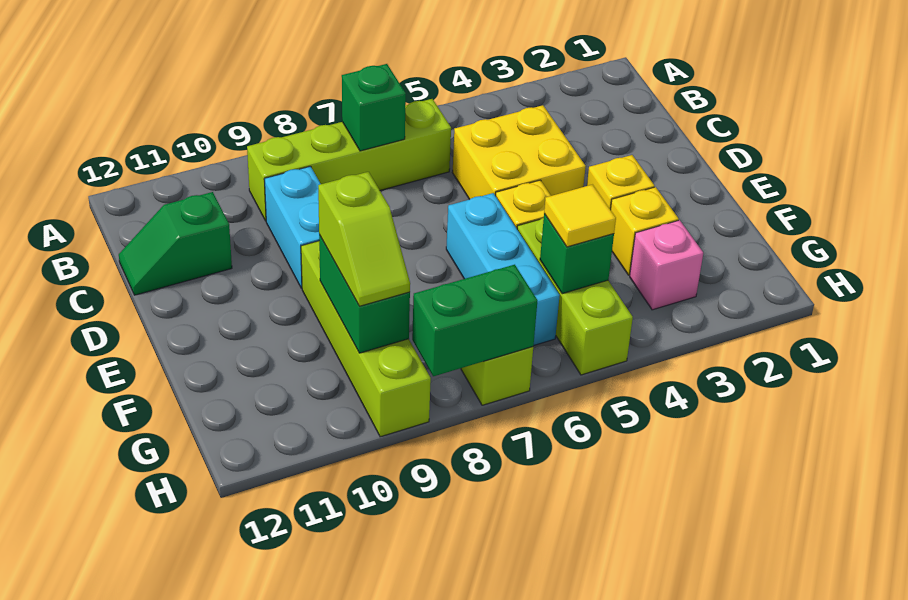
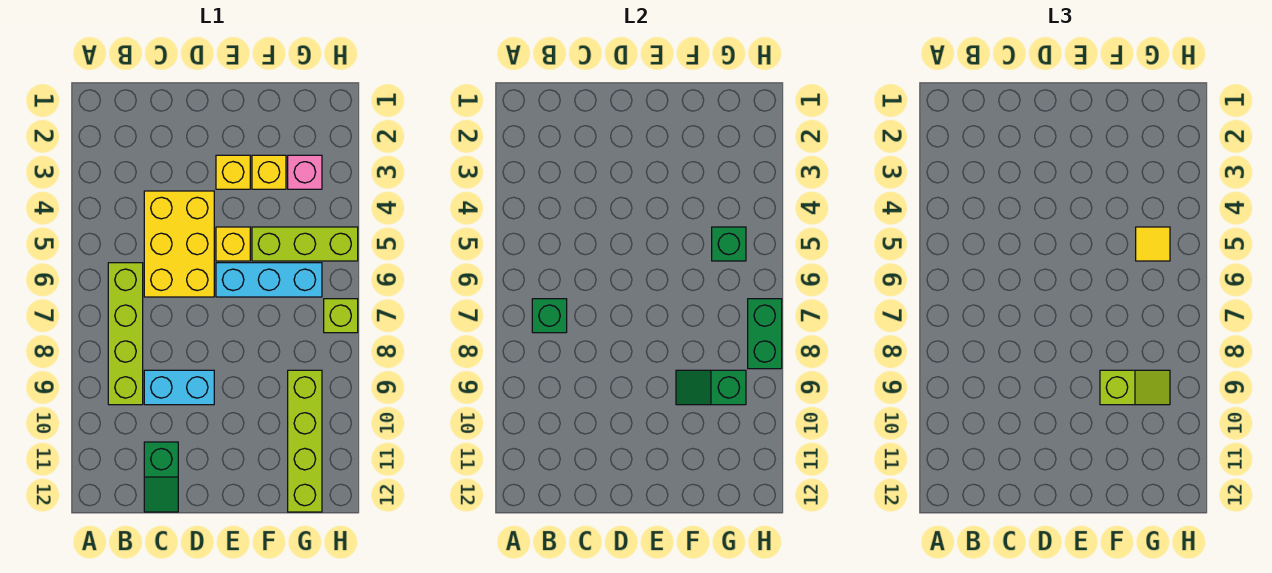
yellow 2x2 brick [453,105,586,200] -> yellow 2x3 brick [144,191,214,297]
lime 1x4 brick [301,241,431,437] -> lime 1x4 brick turned to [288,370,322,512]
green 1x2 brick [319,235,410,353] -> green 1x2 slope [676,370,746,405]

